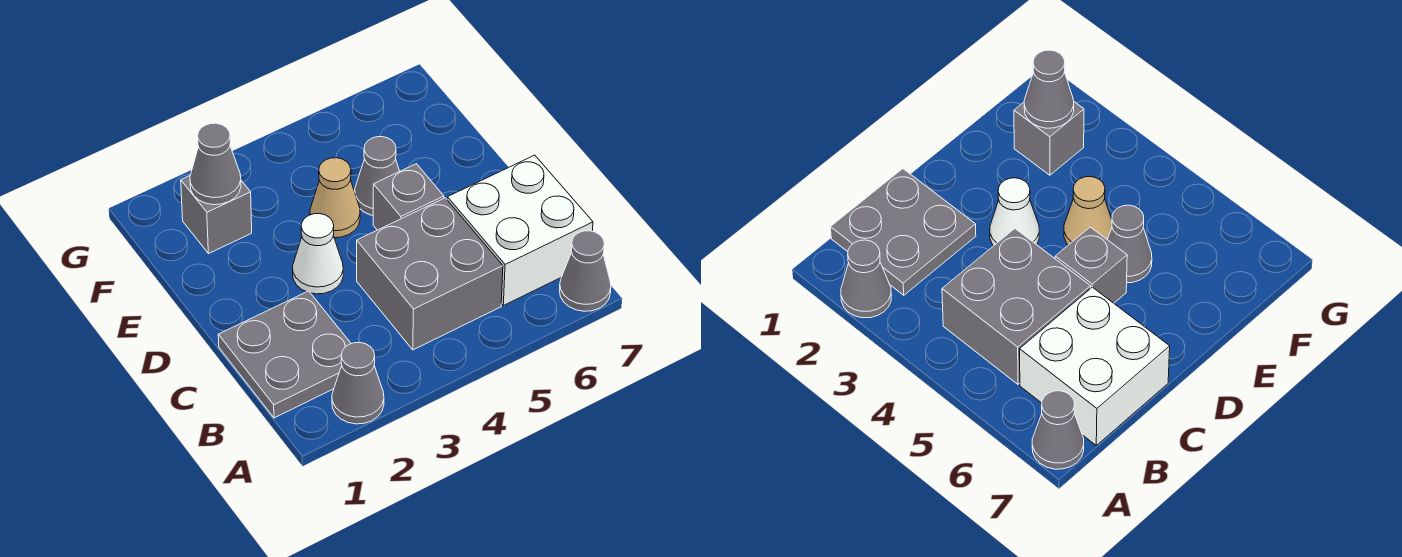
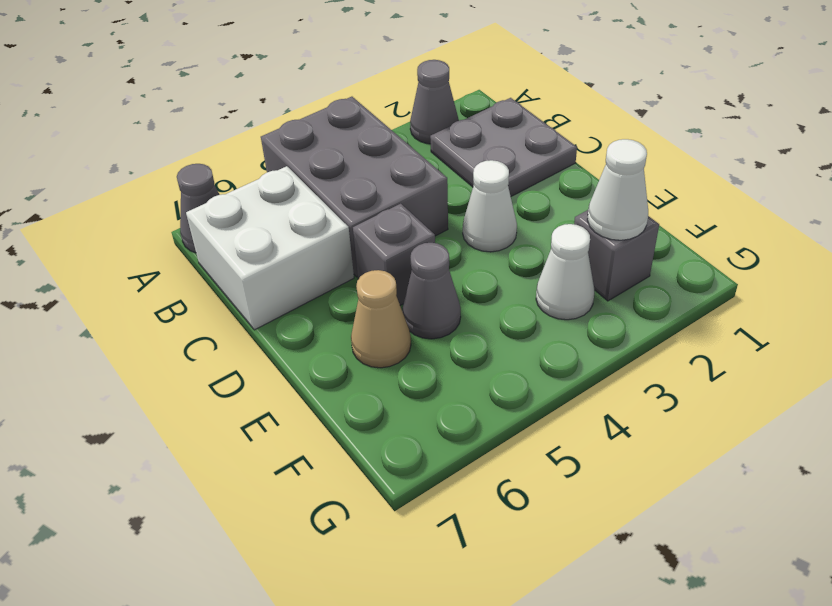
grey 2x2 brick [357,198,503,350] -> grey 2x3 brick [261,97,448,277]
tan 1x1 cone [310,158,360,238] -> tan 1x1 cone moved to [351,270,411,368]
grey 1x1 cone [190,123,241,205] -> white 1x1 cone [587,139,648,240]
none -> white 1x1 cone [536,224,595,320]

